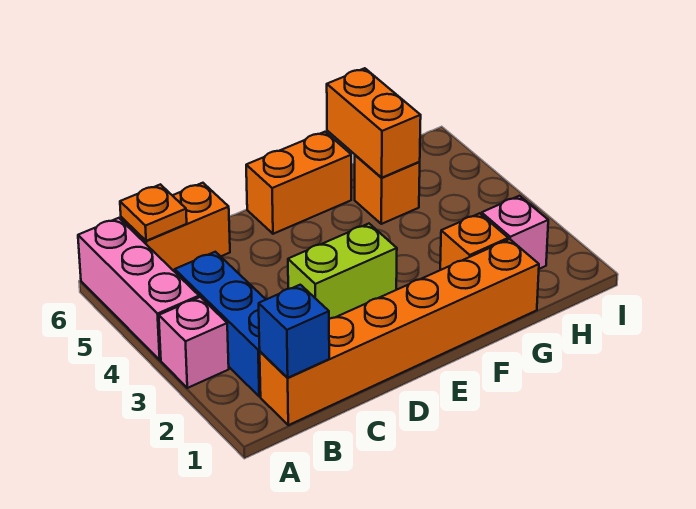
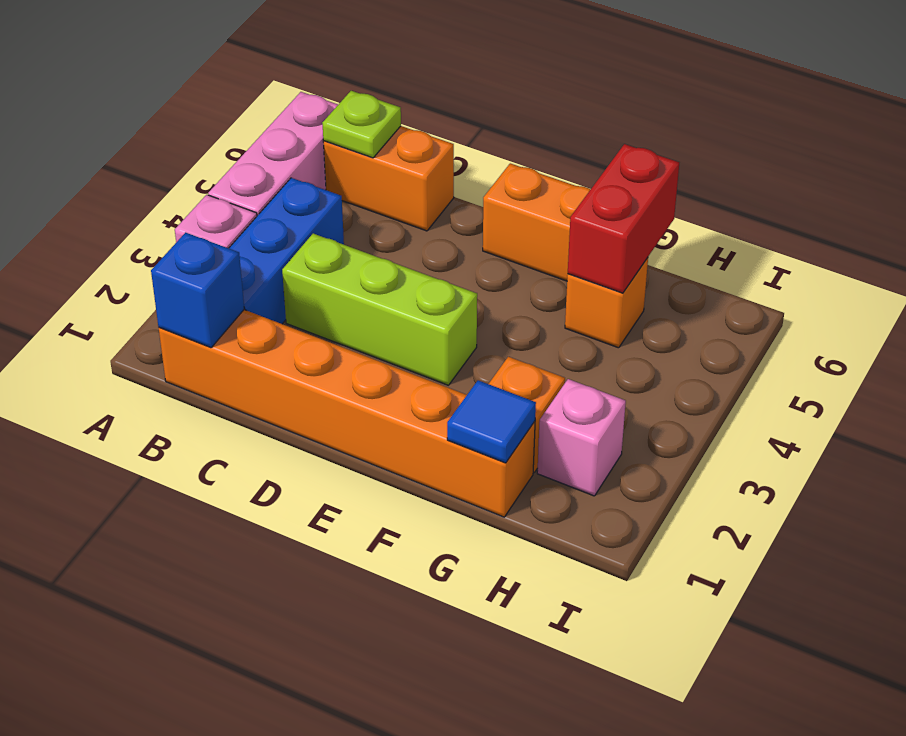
orange 1x1 plate [120,184,187,241] -> lime 1x1 plate [322,91,401,158]
lime 1x2 brick [288,224,397,319] -> lime 1x3 brick [282,234,477,385]
none -> blue 1x1 tile [447,380,536,463]
orange 1x2 brick [327,68,421,178] -> red 1x2 brick [568,144,679,293]

